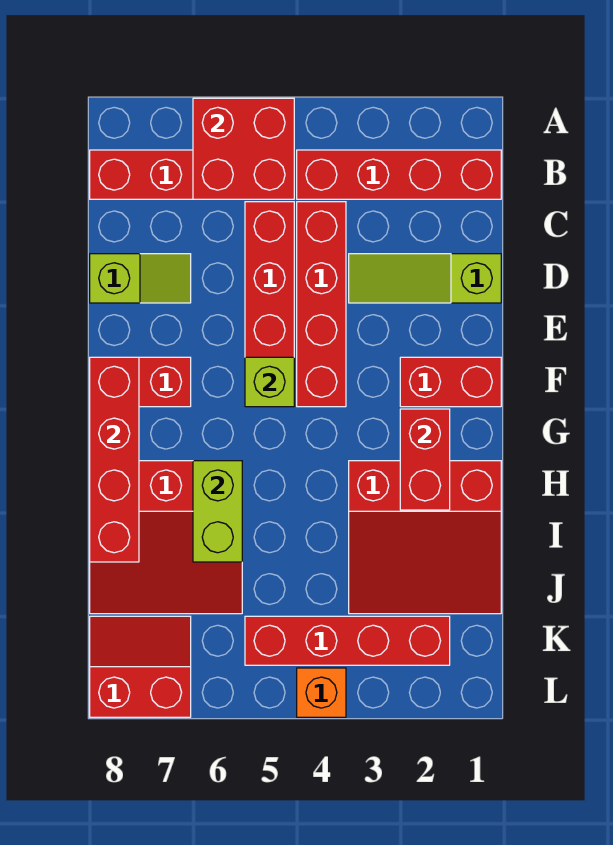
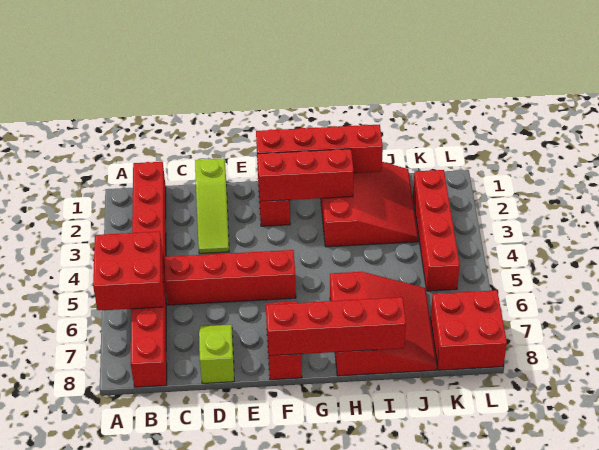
red 1x4 brick [297,202,346,407] -> red 1x4 brick moved to [256,124,383,173]
lime 1x1 brick [245,357,294,407] -> none
red 1x2 brick [400,409,450,510] -> red 1x3 brick [257,149,354,202]
lime 1x2 brick [193,461,242,562] -> none
red 2x2 slope [90,616,191,717] -> red 2x2 brick [431,290,507,370]
orange 1x1 brick [297,668,346,717] -> none

